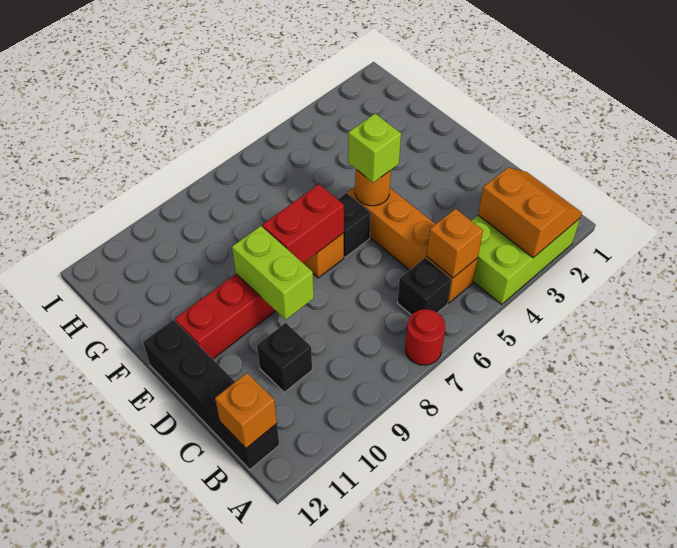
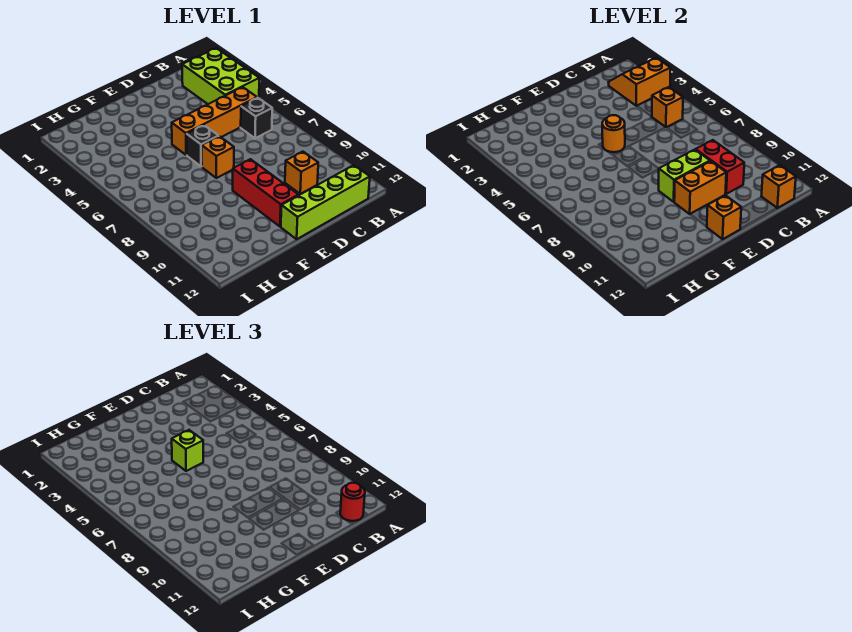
red 1x1 round brick [405,309,445,365] -> red 1x1 round brick moved to [340,483,365,521]
black 1x4 brick [143,320,279,470] -> lime 1x4 brick [281,165,370,239]
black 1x1 brick [257,323,312,392] -> orange 1x1 brick [285,152,318,194]
none -> orange 1x2 brick [674,161,726,214]
red 1x2 brick [262,184,344,263] -> red 1x2 brick moved to [696,140,744,194]
none -> orange 1x1 brick [707,195,741,239]

